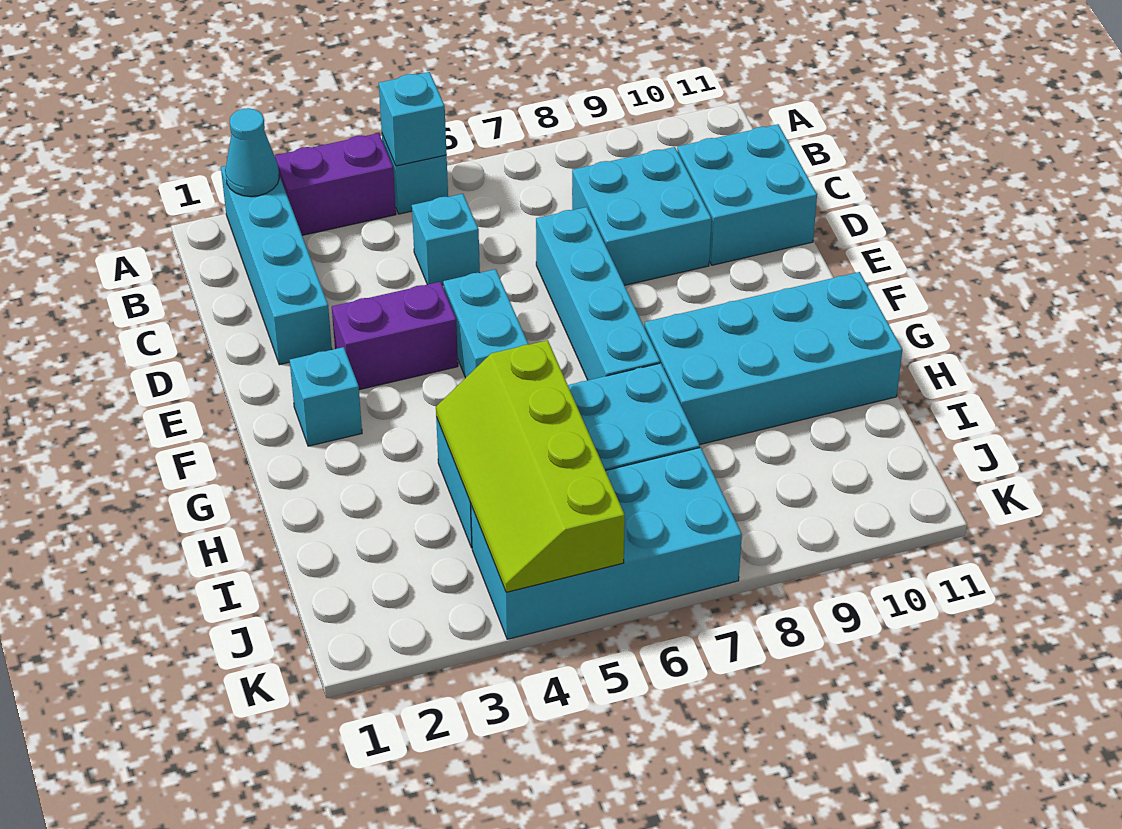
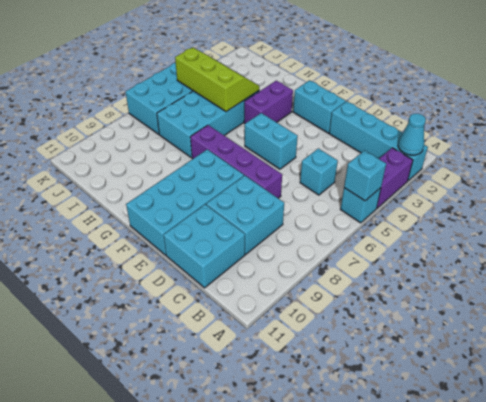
cyan 1x4 brick [536,207,660,380] -> purple 1x4 brick [190,125,282,198]
purple 1x2 brick [332,282,458,390] -> purple 1x2 brick moved to [244,81,293,124]
cyan 1x1 brick [290,347,362,446] -> cyan 1x2 brick [293,80,346,133]
cyan 2x4 brick [644,272,902,444] -> cyan 2x4 brick moved to [126,149,244,255]
lime 2x4 slope [436,340,625,592] -> lime 2x3 slope [175,47,259,112]

